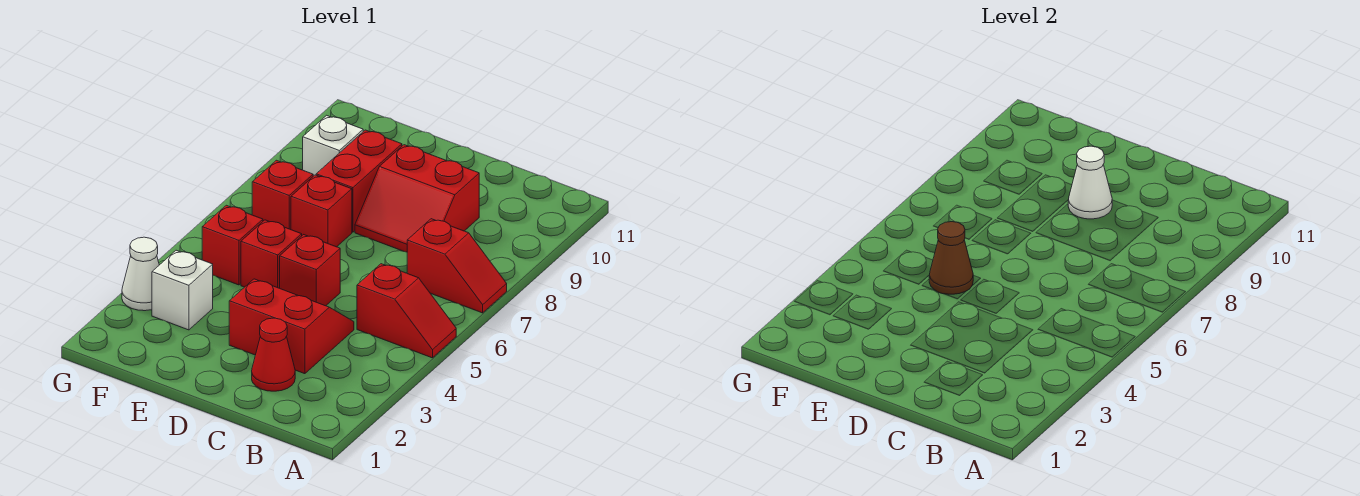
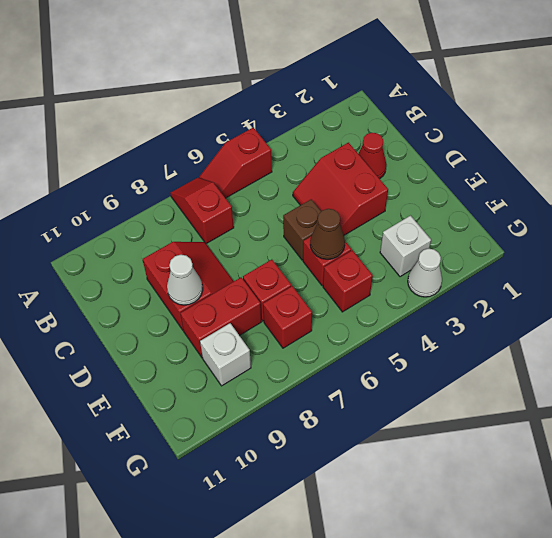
red 1x2 slope [357,264,456,358] -> red 1x2 slope turned to [199,127,272,198]
red 1x1 brick [280,235,340,306] -> brown 1x1 brick [283,199,321,260]

